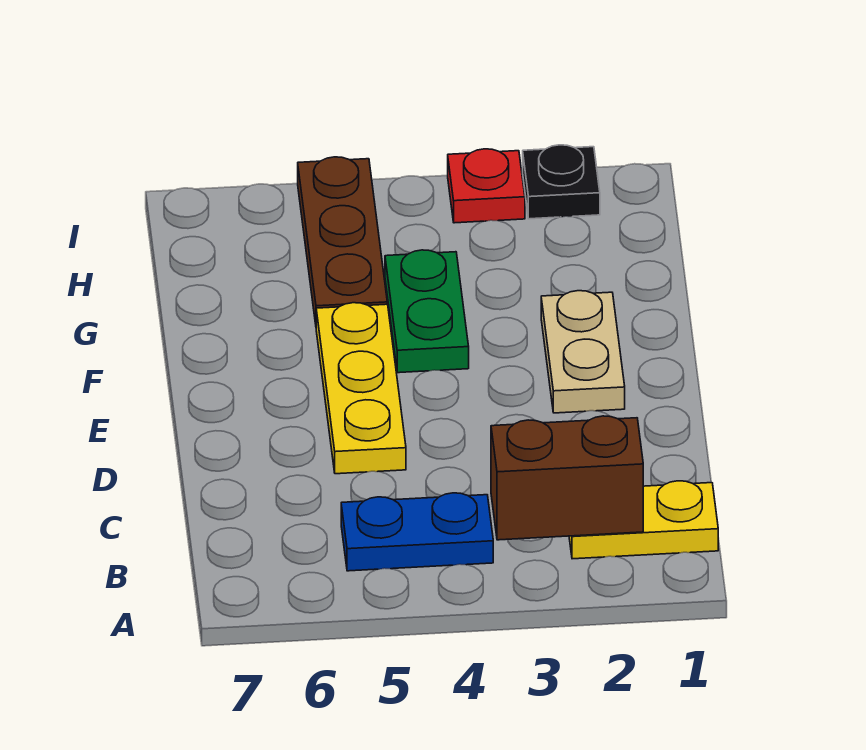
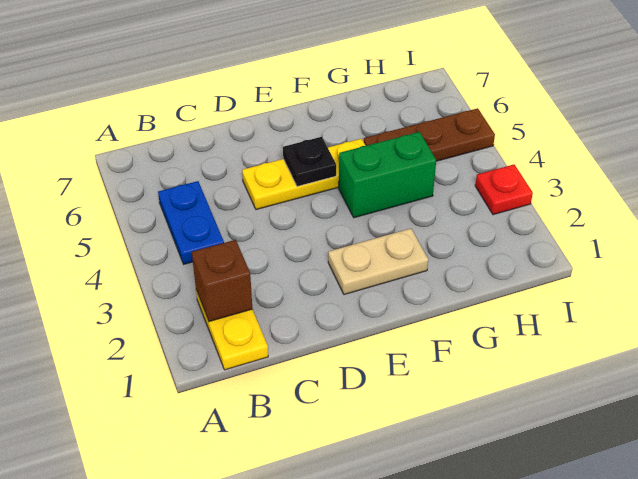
brown 1x2 brick [491,416,643,540] -> brown 1x1 brick [192,240,252,322]
green 1x2 plate [385,250,469,373] -> green 1x2 brick [339,132,436,218]
black 1x1 plate [523,145,600,219] -> black 1x1 plate moved to [283,137,336,187]

